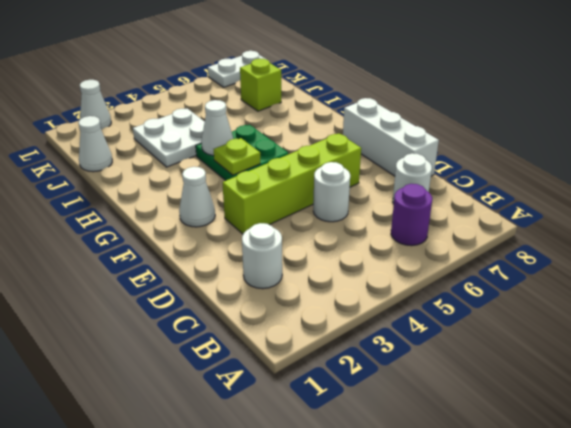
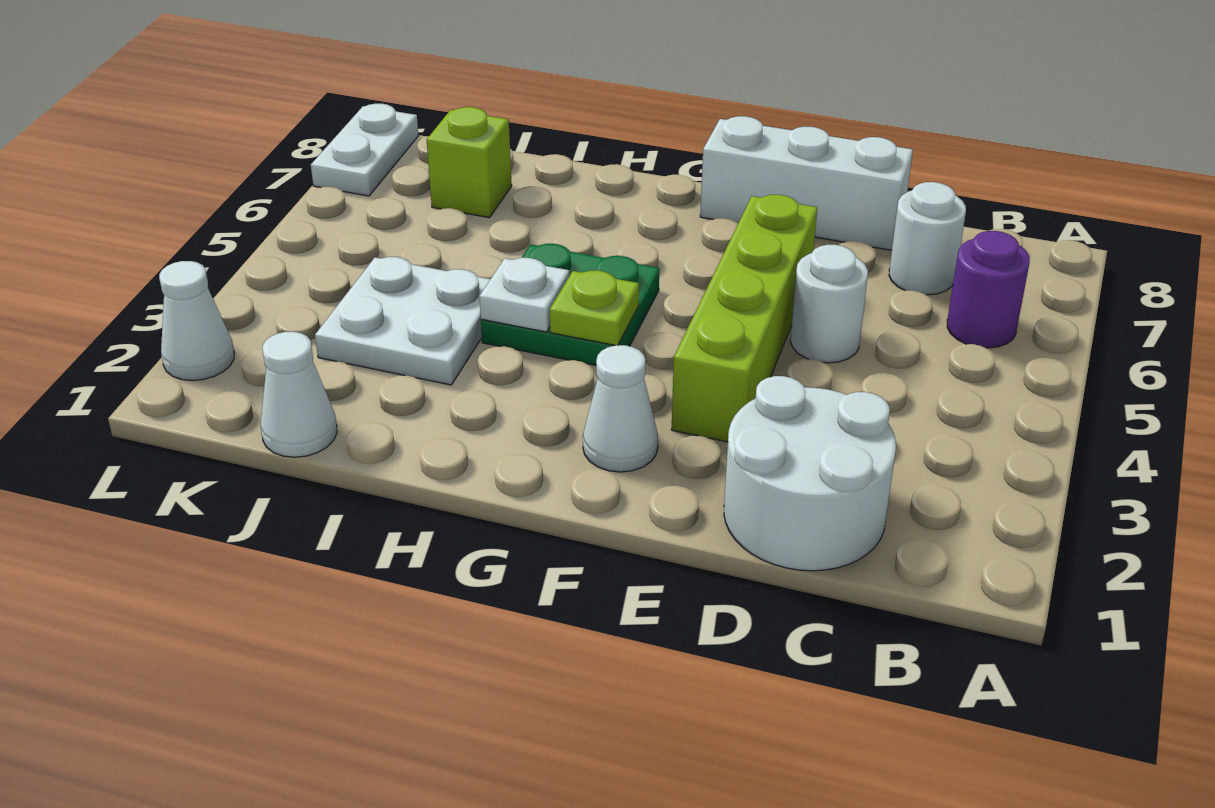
white 1x1 round brick [242,223,282,289] -> white 2x2 round brick [724,376,896,571]
white 1x1 cone [201,100,233,156] -> white 1x1 plate [479,258,570,332]

